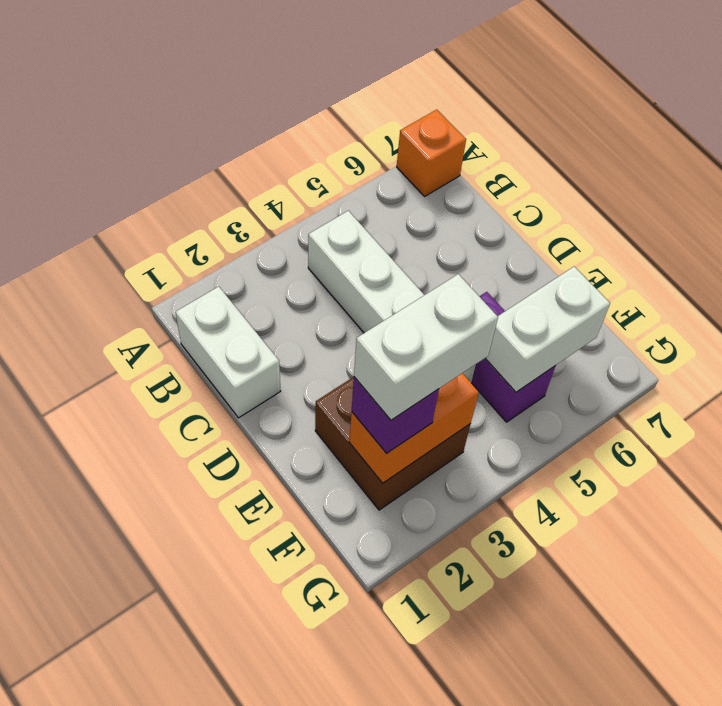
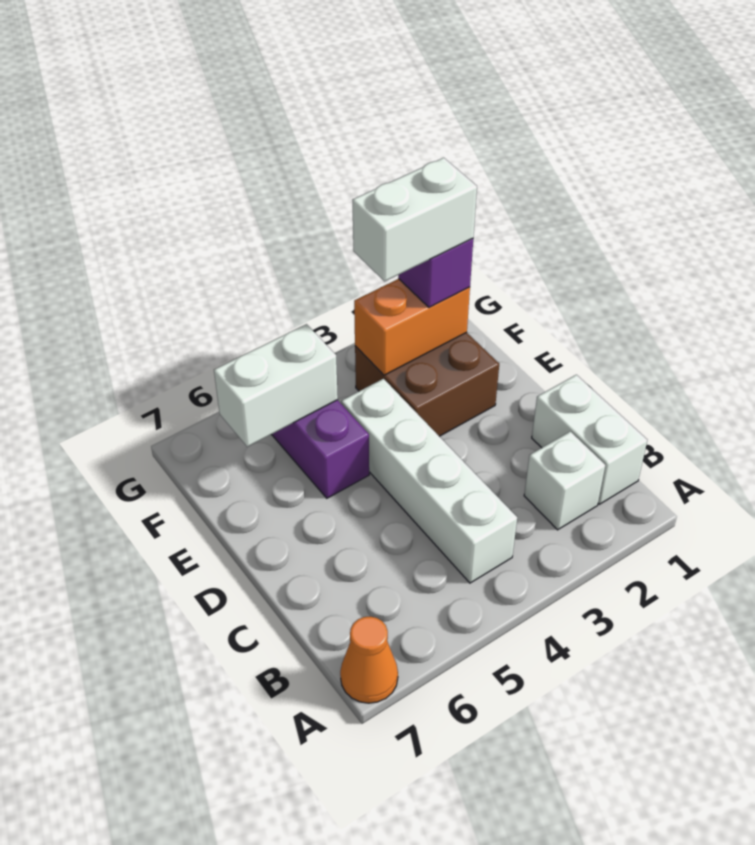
orange 1x1 brick [397,110,466,196] -> orange 1x1 cone [340,617,398,703]
none -> white 1x1 brick [524,432,605,530]

